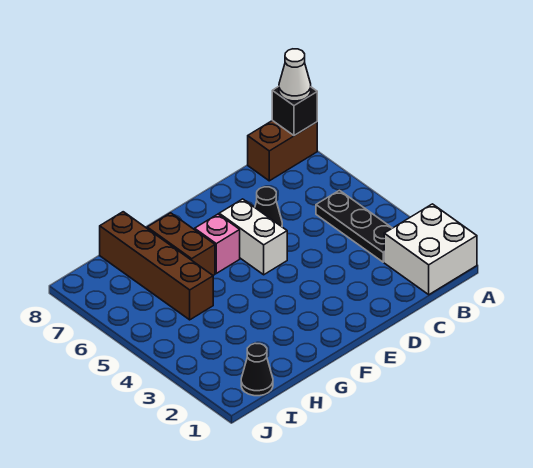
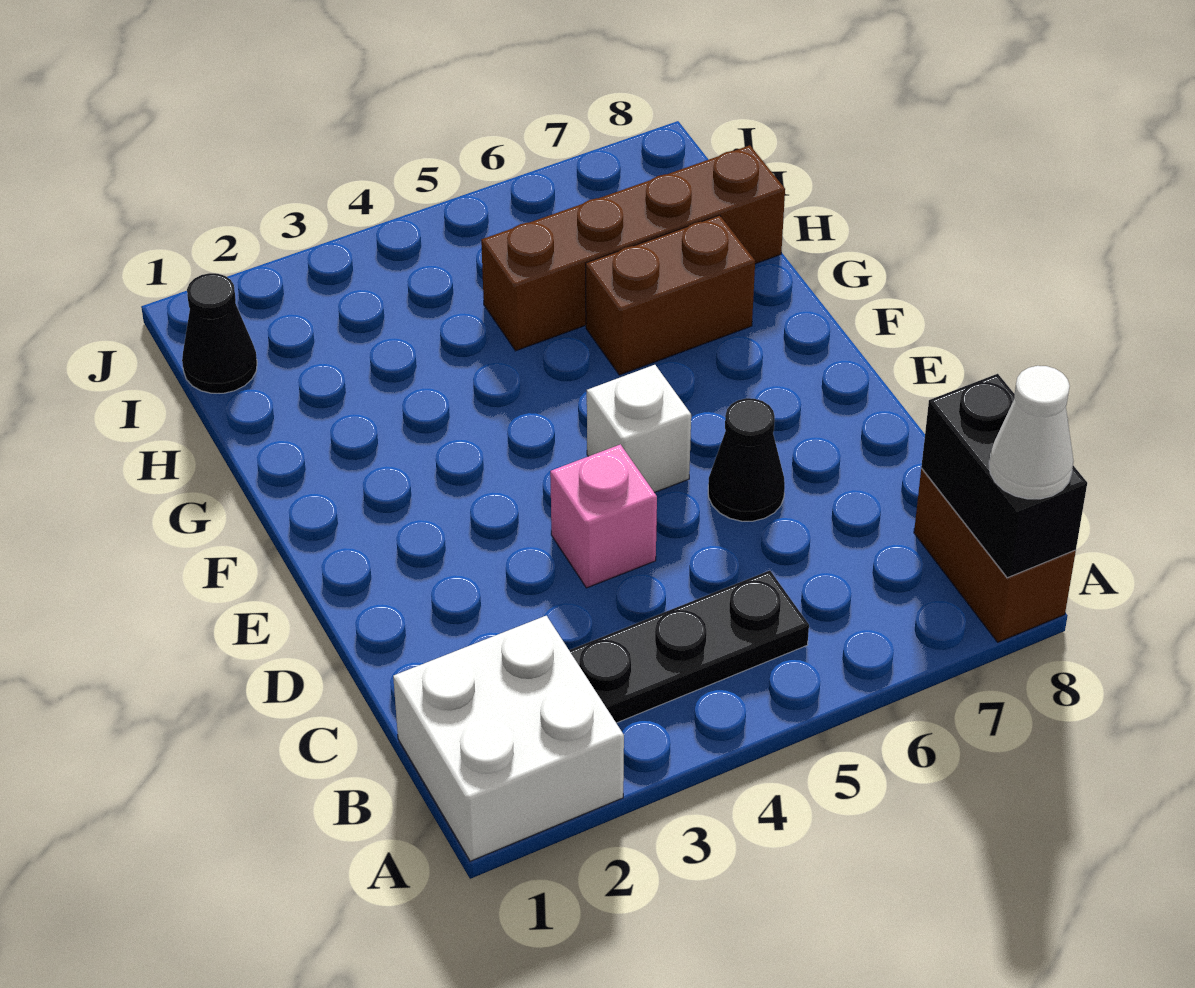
black 1x1 brick [272,87,317,136] -> black 1x2 brick [921,374,1087,578]
white 1x2 brick [219,199,287,275] -> white 1x1 brick [587,365,691,493]
pink 1x1 brick [195,214,240,273] -> pink 1x1 brick moved to [550,444,657,588]

